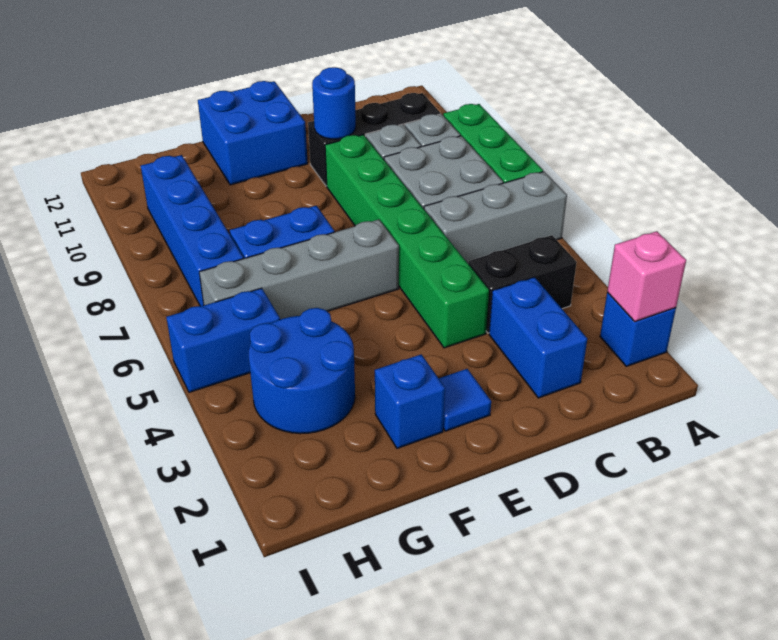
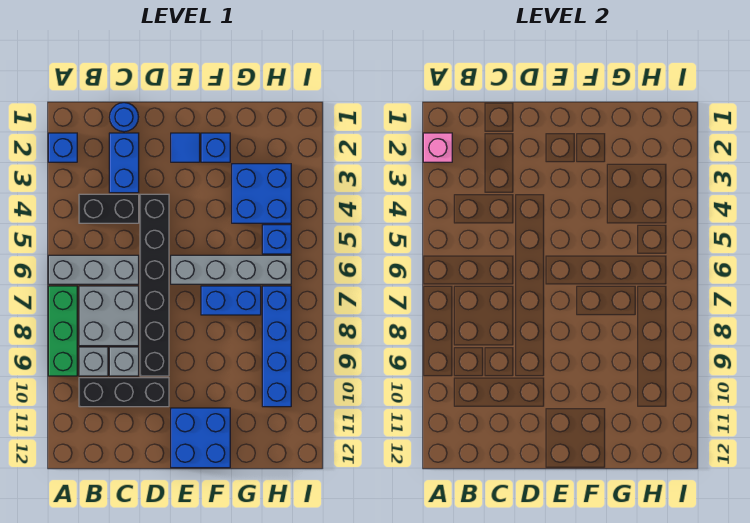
green 1x6 brick [325,135,489,348] -> black 1x6 brick [140,194,169,376]
blue 1x1 round brick [312,67,356,139] -> blue 1x1 round brick moved to [110,103,138,132]
blue 2x2 round brick [249,308,355,434] -> blue 2x2 brick [232,164,291,223]
blue 1x2 brick [166,288,280,392] -> blue 1x1 brick [262,225,291,254]

